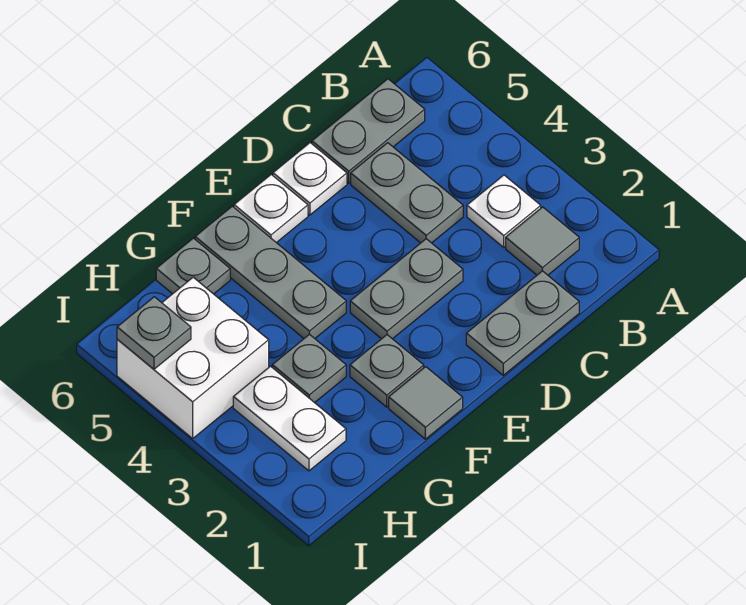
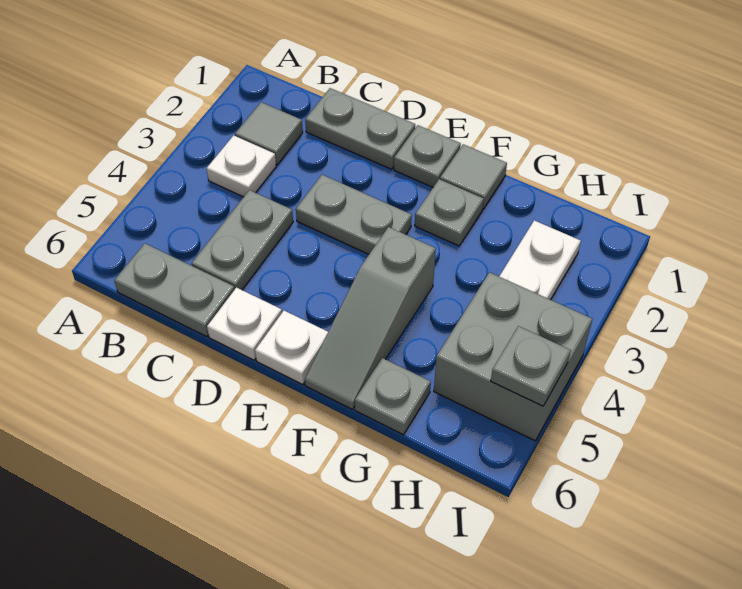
grey 1x3 plate [195,206,346,338] -> grey 1x3 slope [305,227,436,409]
grey 1x1 plate [272,334,346,403] -> grey 1x1 plate moved to [394,125,461,187]
white 2x2 brick [117,277,269,438] -> grey 2x2 brick [434,272,592,441]

